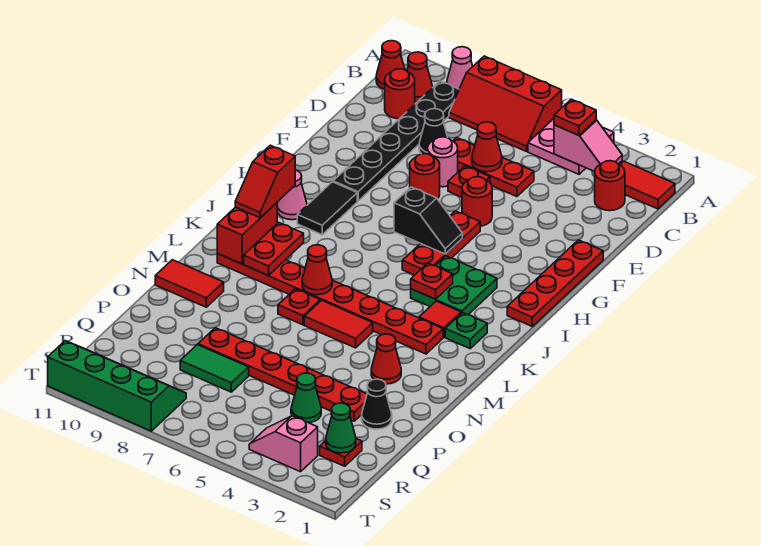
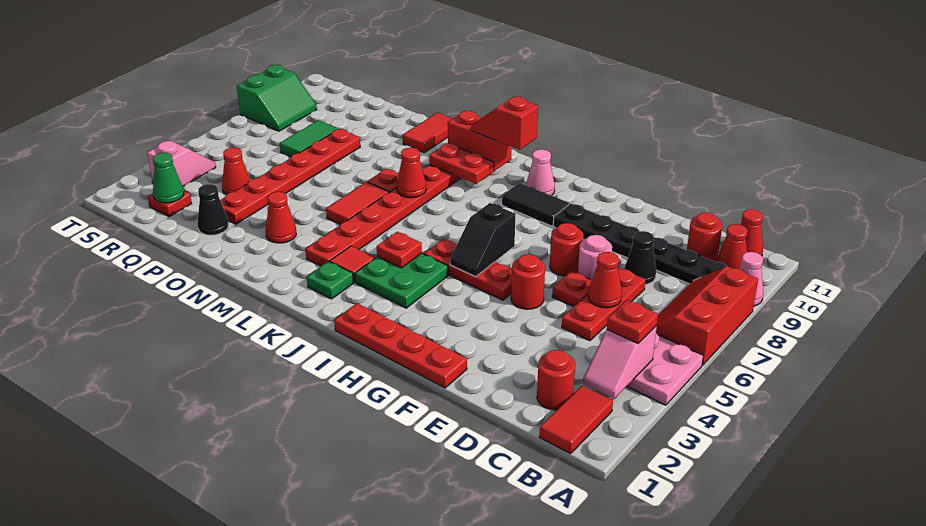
green 1x1 cone [291,373,321,423] -> red 1x1 cone [222,148,250,195]
green 2x4 slope [48,341,186,431] -> green 2x2 slope [237,65,317,131]

